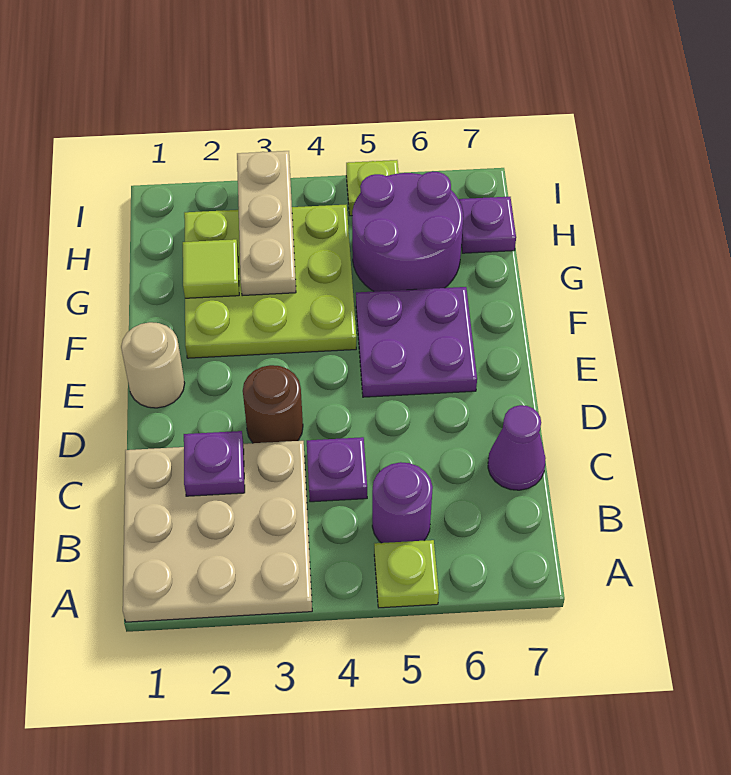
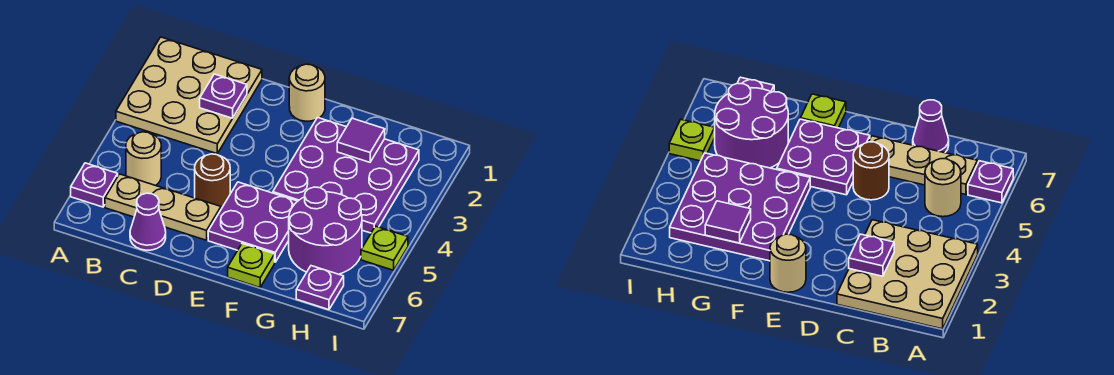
lime 1x1 plate [374,540,439,608] -> lime 1x1 plate moved to [228,243,275,287]
purple 1x1 round brick [372,462,433,543] -> tan 1x1 round brick [126,132,161,186]
purple 1x1 plate [307,437,367,502] -> purple 1x1 plate moved to [71,163,118,207]
brown 1x1 round brick [243,365,303,443] -> brown 1x1 round brick moved to [195,154,230,209]
lime 3x3 plate [184,205,356,358] -> purple 3x3 plate [273,118,419,233]
lime 1x1 tile [183,239,239,298] -> purple 1x1 tile [337,118,385,162]
tan 1x3 plate [237,151,296,296] -> tan 1x3 plate moved to [105,174,221,240]

